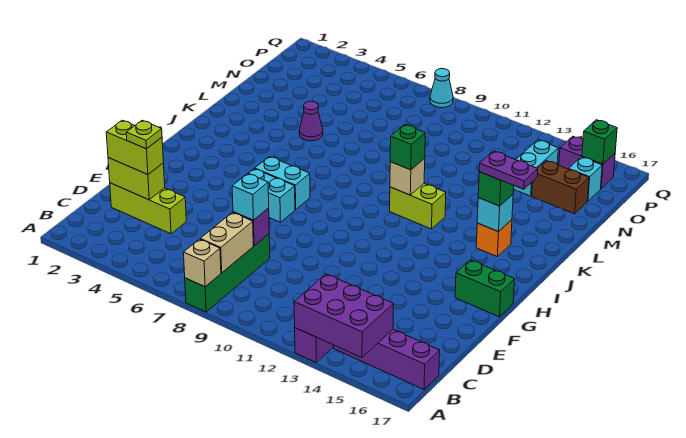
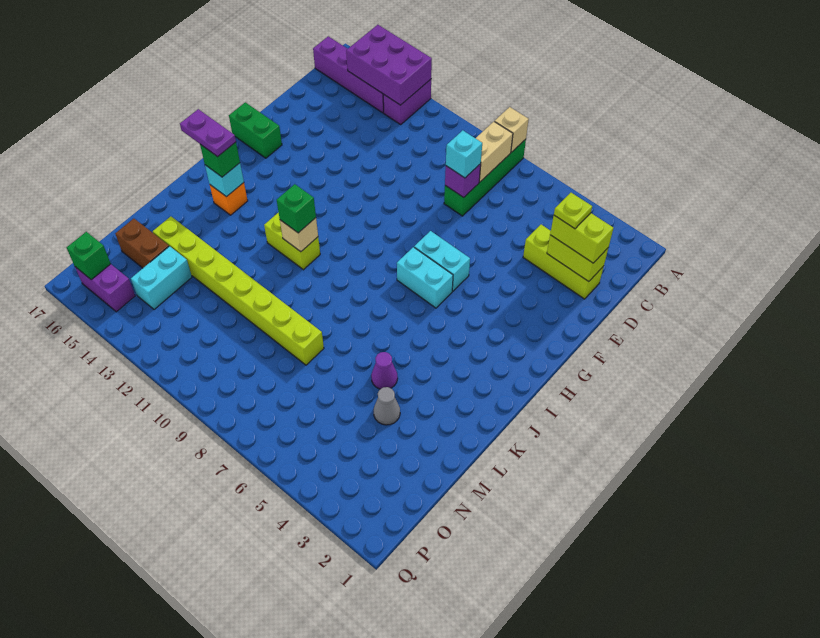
none -> grey 1x1 cone [374,387,400,425]
none -> lime 1x8 brick [153,216,324,365]
cyan 1x1 brick [569,157,602,201] -> none
cyan 1x1 cone [430,69,453,108] -> none

